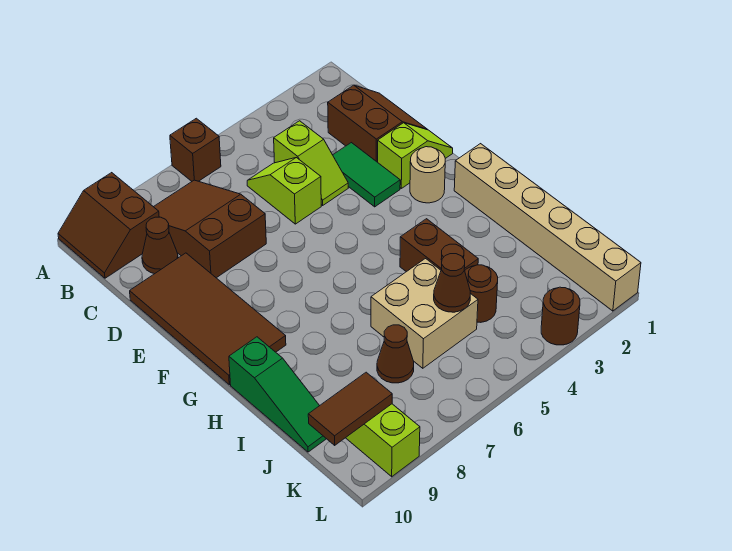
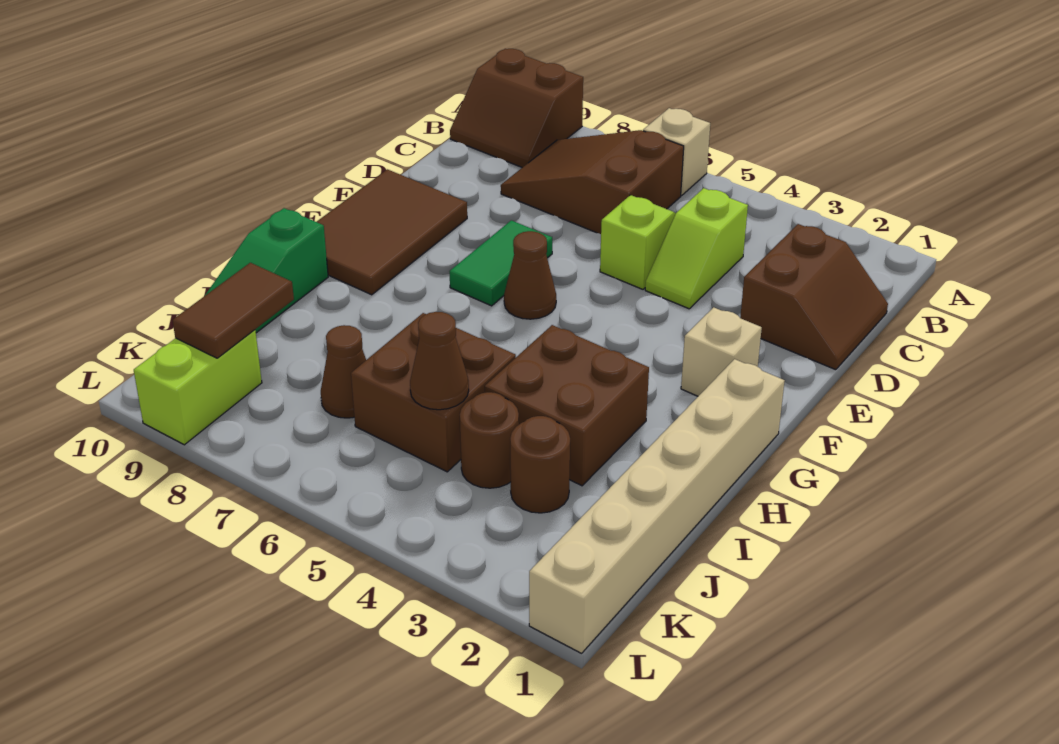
brown 1x1 brick [170,118,221,181] -> tan 1x1 brick [643,108,710,196]
brown 2x2 slope [58,173,159,278] -> brown 2x2 slope turned to [450,49,583,167]
brown 2x3 slope [154,180,266,278] -> brown 2x3 slope turned to [501,130,684,234]
brown 1x1 cone [142,217,178,274] -> brown 1x1 cone moved to [504,231,556,319]
green 1x2 tile [333,143,400,207] -> green 1x2 tile moved to [450,220,552,306]
brown 2x4 tile [130,253,286,385] -> brown 2x3 tile [317,169,467,295]
lime 1x2 slope [378,123,453,188] -> none
tan 1x1 round brick [410,147,445,203] -> tan 1x1 brick [681,307,762,396]
brown 1x2 brick [400,219,478,272] -> brown 2x2 brick [485,325,649,486]
tan 2x2 brick [371,259,478,368] -> brown 2x2 brick [351,313,516,472]
brown 1x2 tile [308,372,392,445] -> brown 1x2 tile turned to [173,263,294,358]
brown 1x1 round brick [541,287,580,345] -> brown 1x1 round brick moved to [510,416,570,513]

